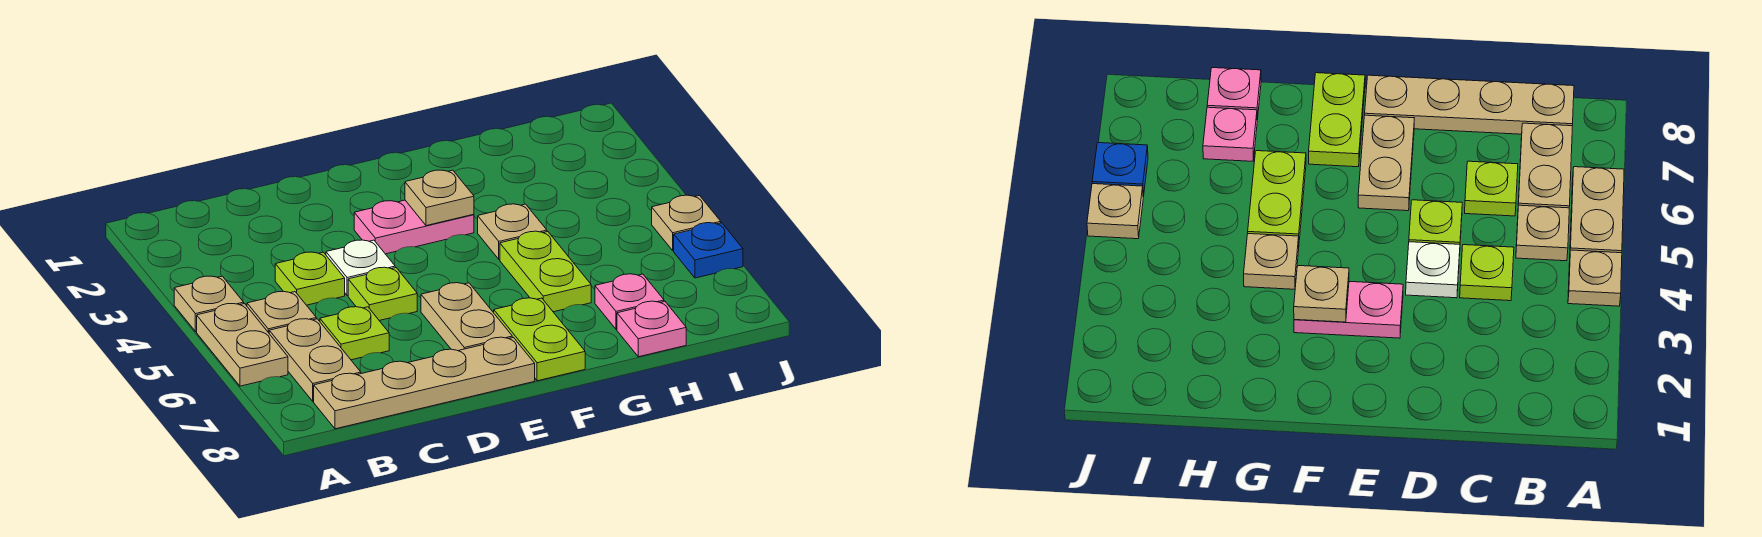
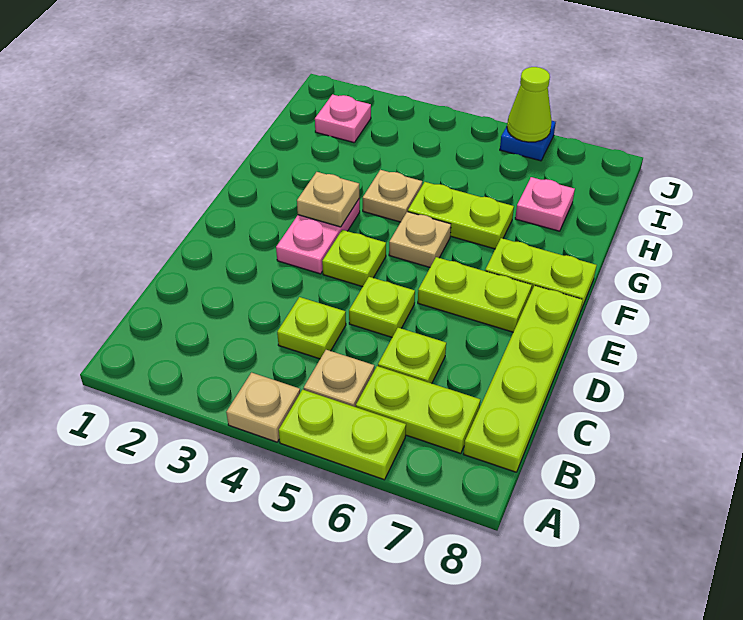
tan 1x2 plate [197,304,288,386] -> lime 1x2 plate [279,390,406,480]
tan 1x2 plate [269,319,361,401] -> lime 1x2 plate [356,366,480,454]
tan 1x4 plate [314,337,535,429] -> lime 1x4 plate [464,286,583,472]
white 1x1 plate [326,240,395,296] -> none
none -> lime 1x1 plate [322,230,386,287]
tan 1x2 plate [421,283,512,351] -> lime 1x2 plate [418,257,532,332]
pink 1x1 plate [617,301,686,357] -> pink 1x1 plate moved to [315,94,371,143]
tan 1x1 plate [652,195,721,251] -> tan 1x1 plate moved to [389,212,451,267]
none -> lime 1x1 cone [507,67,552,142]

